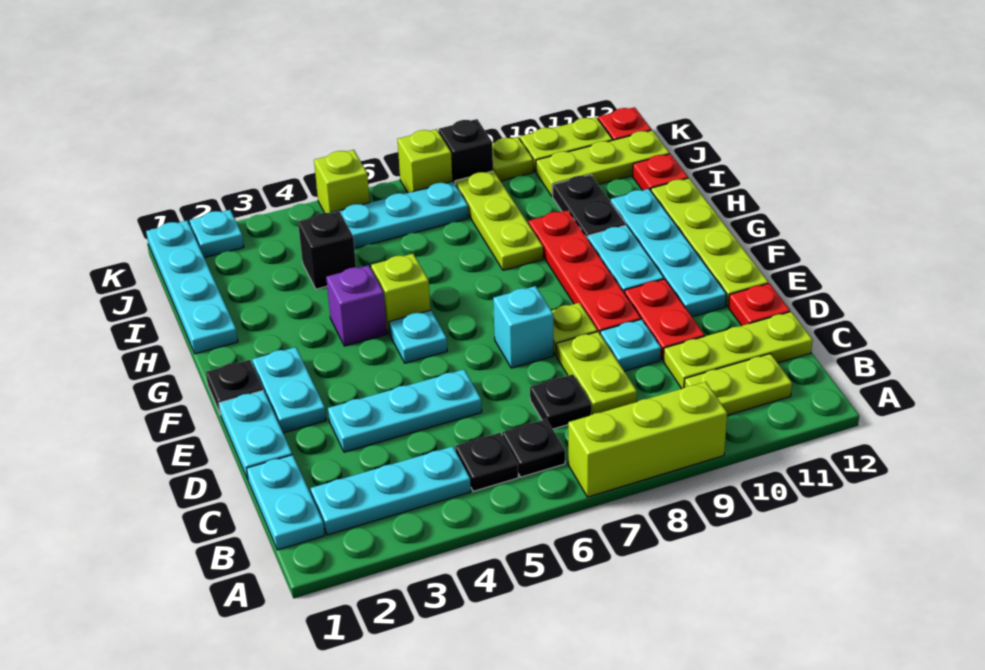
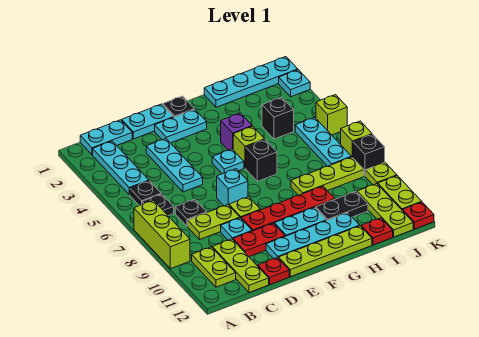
none -> black 1x1 brick [246,140,277,181]

